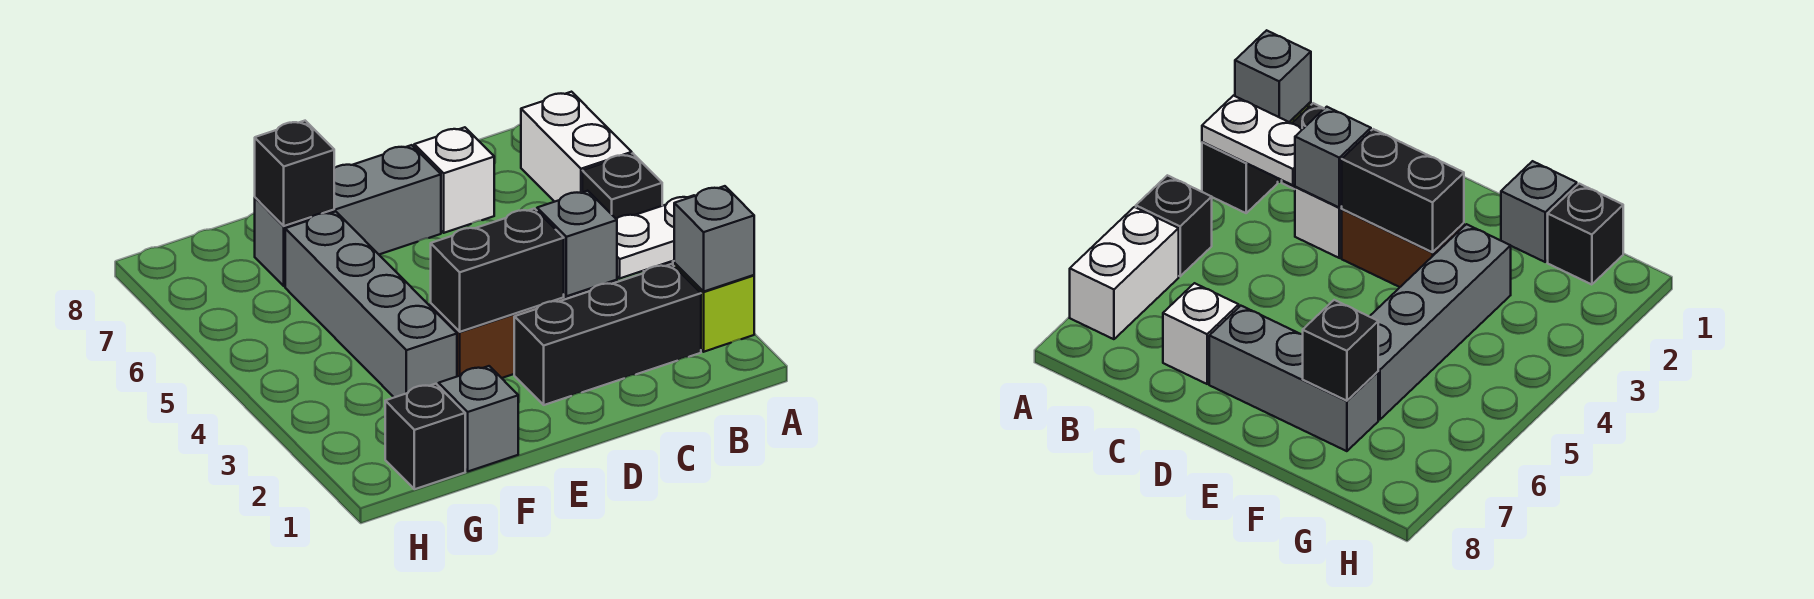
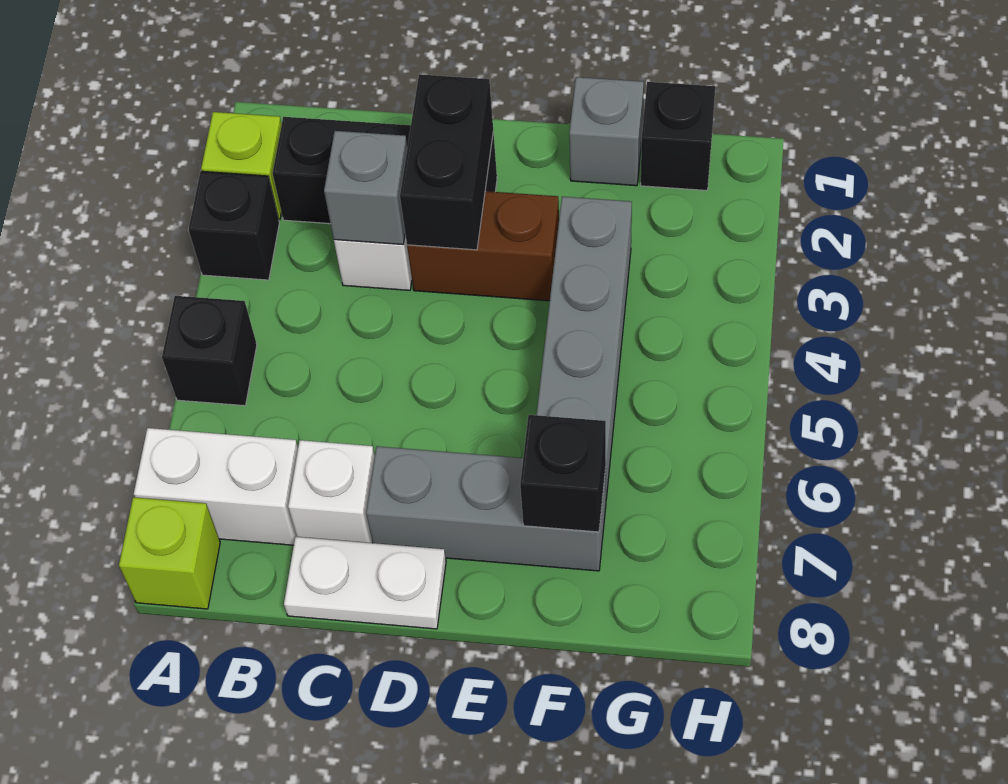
grey 1x1 brick [674,186,754,291] -> none
white 1x2 plate [617,195,695,278] -> white 1x2 plate moved to [284,537,446,629]
white 1x2 brick [521,92,632,202] -> white 1x2 brick turned to [134,428,298,545]
none -> lime 1x1 brick [119,497,220,609]
black 1x2 brick [431,209,564,332] -> black 1x2 brick turned to [400,74,493,250]

